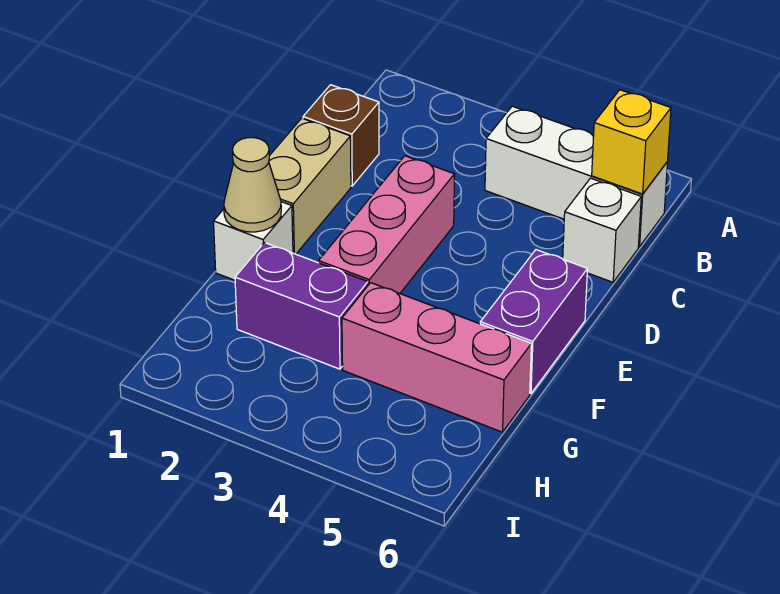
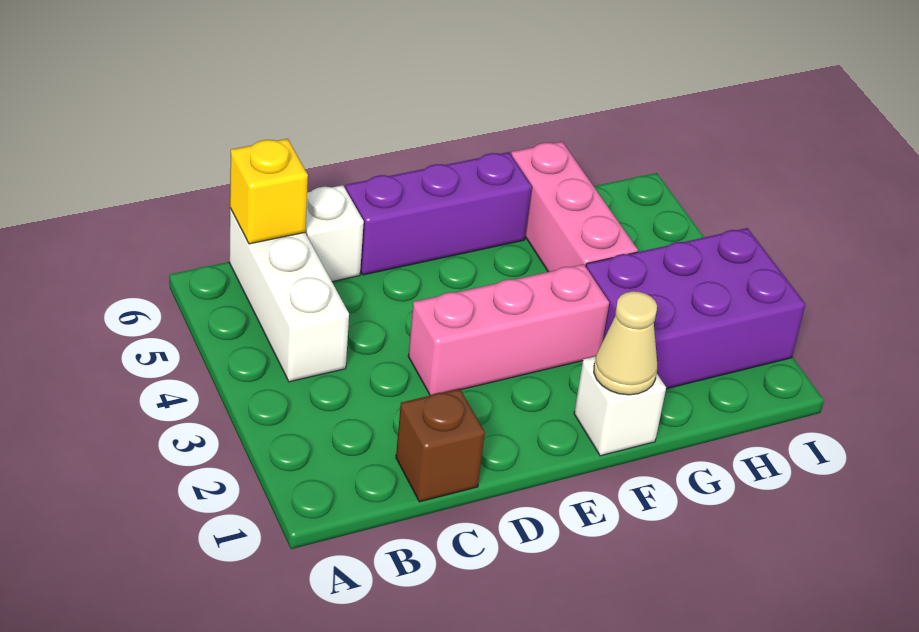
tan 1x2 brick [269,118,351,254] -> none
purple 1x2 brick [480,250,587,394] -> purple 1x3 brick [346,152,532,275]
purple 1x2 brick [235,243,368,369] -> purple 2x3 brick [586,228,805,389]

